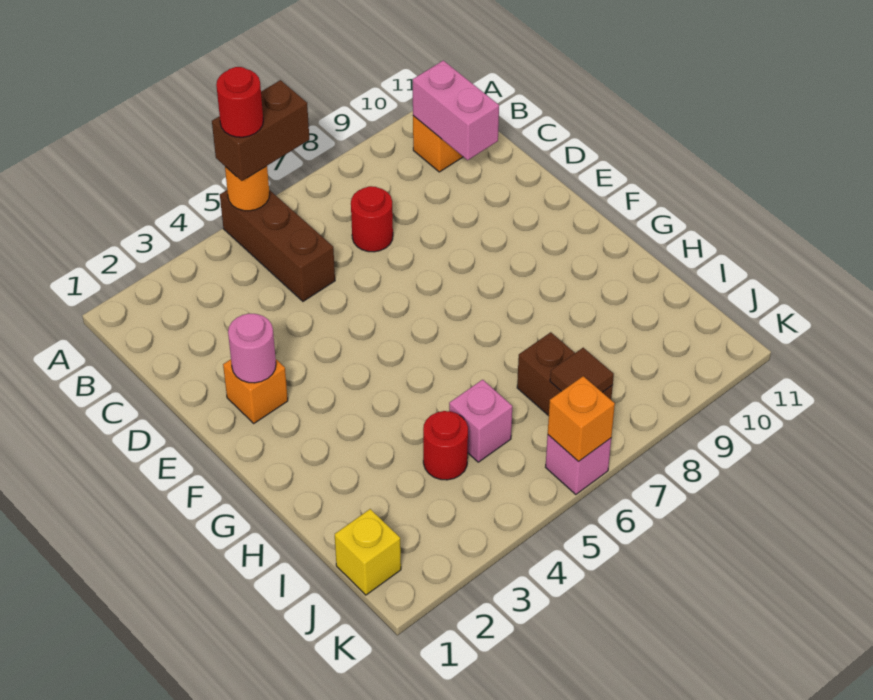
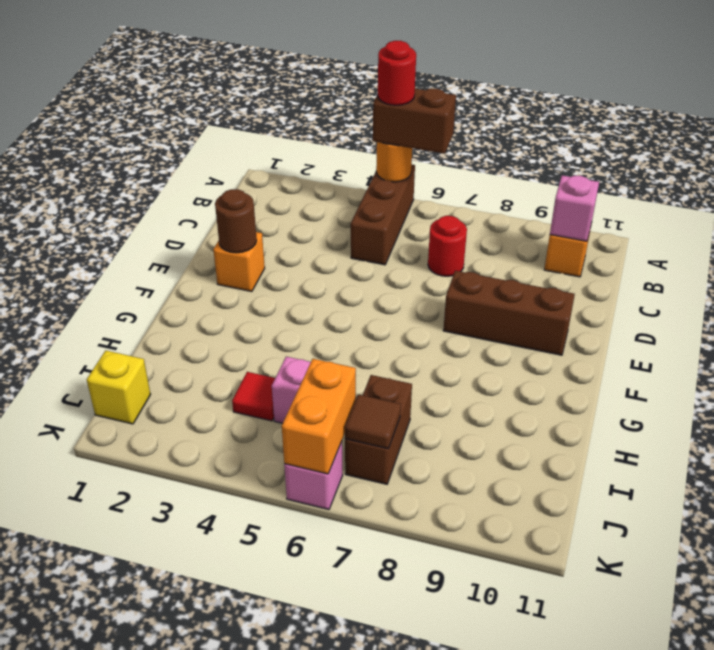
pink 1x2 brick [413,61,499,160] -> pink 1x1 brick [550,175,599,241]
pink 1x1 round brick [228,314,276,383] -> brown 1x1 round brick [215,189,257,253]
none -> brown 1x3 brick [443,271,575,355]
red 1x1 round brick [423,411,468,480] -> red 1x1 tile [232,372,275,421]
orange 1x1 brick [548,376,615,462] -> orange 1x2 brick [282,359,356,474]

